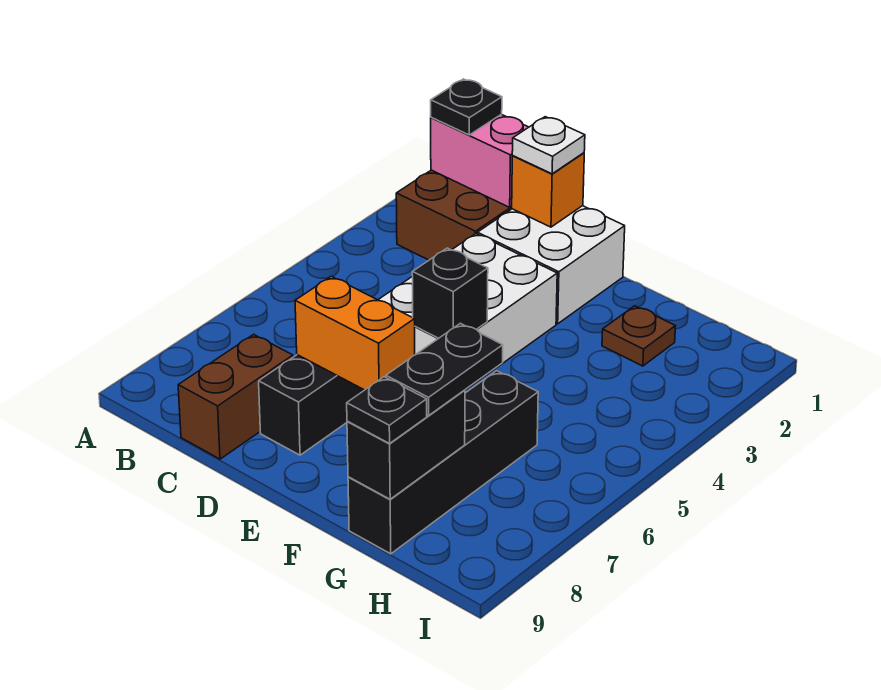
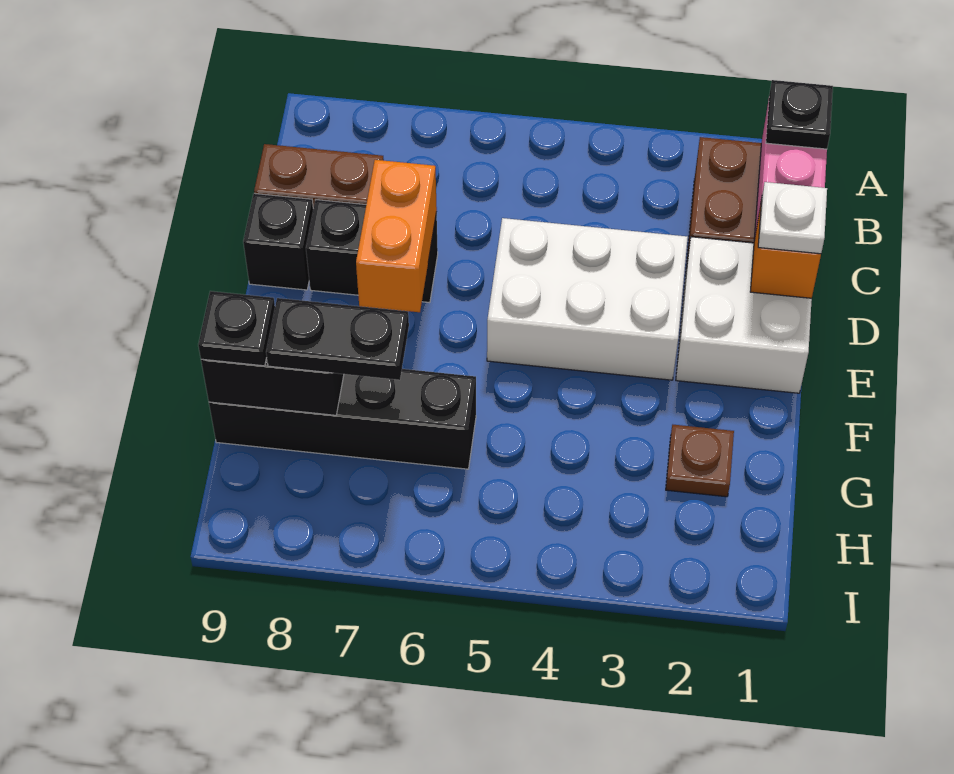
black 1x1 brick [412,248,488,338] -> black 1x1 brick moved to [243,193,313,290]

